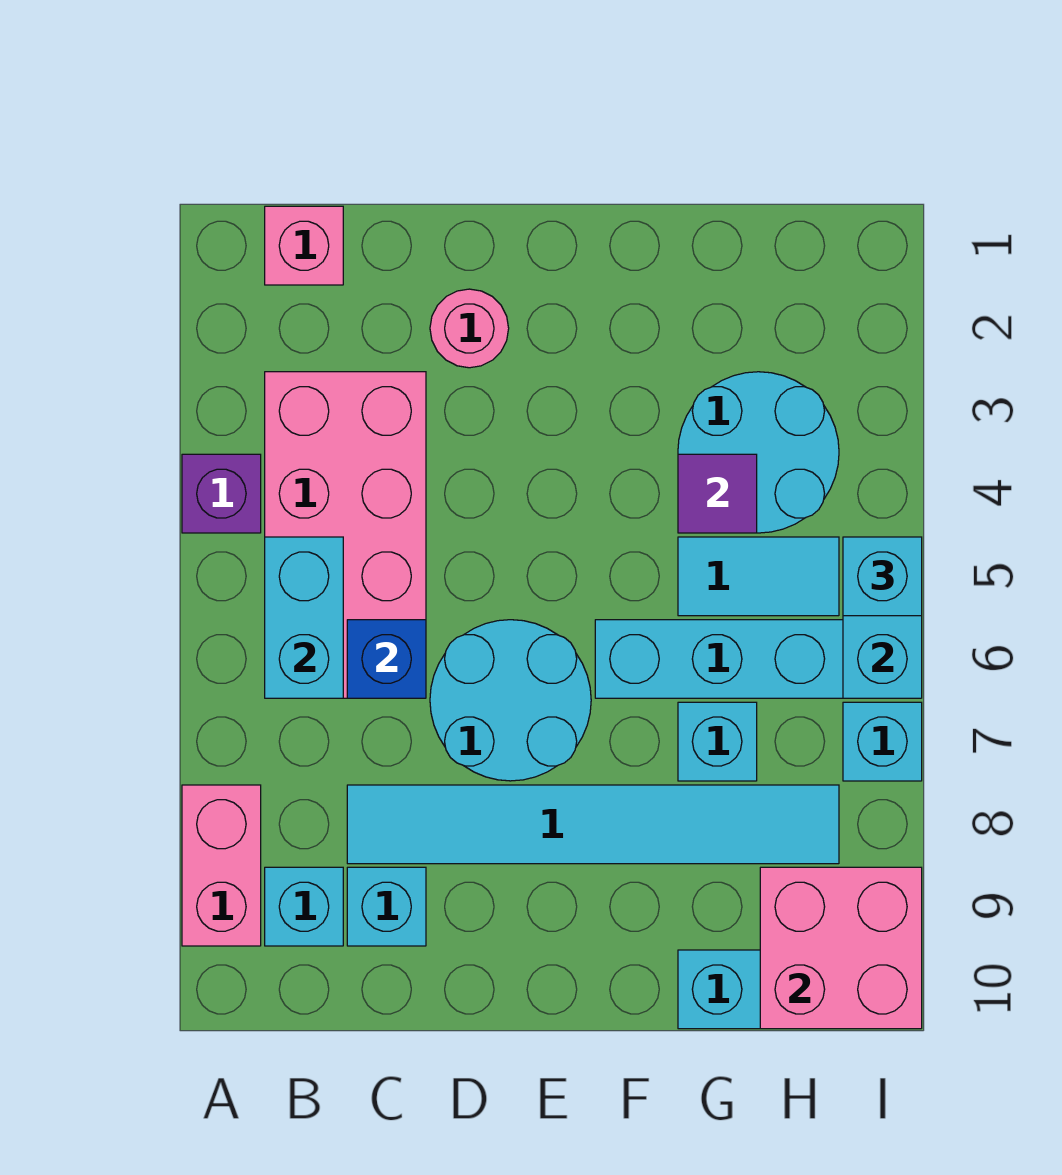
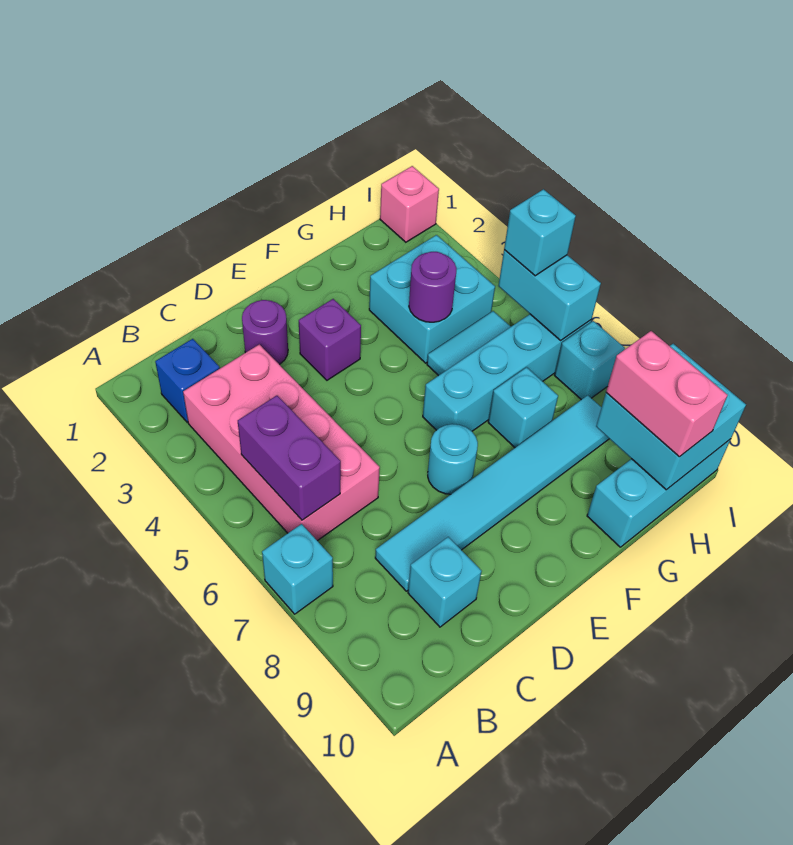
purple 1x1 brick [182,454,261,533] -> purple 1x1 brick moved to [299,299,361,380]
pink 1x2 brick [182,785,261,946] -> pink 1x2 brick moved to [606,331,727,457]
pink 1x1 brick [265,206,343,285] -> pink 1x1 brick moved to [380,166,439,242]
cyan 1x2 brick [265,537,343,698] -> purple 1x2 brick [238,396,341,520]
cyan 1x1 brick [265,867,343,946] -> cyan 1x1 brick moved to [262,524,333,614]
blue 1x1 brick [347,620,426,698] -> blue 1x1 brick moved to [155,339,220,422]
pink 1x1 round brick [430,289,509,368] -> purple 1x1 round brick [242,300,288,364]
cyan 2x2 round brick [430,620,591,781] -> cyan 1x1 round brick [428,424,478,494]
cyan 2x2 round brick [678,372,839,533] -> cyan 2x2 brick [369,235,495,363]
purple 1x1 tile [678,454,757,533] -> purple 1x1 round brick [409,252,457,322]
pink 2x2 brick [760,867,922,1029] -> cyan 2x2 brick [596,344,746,490]

